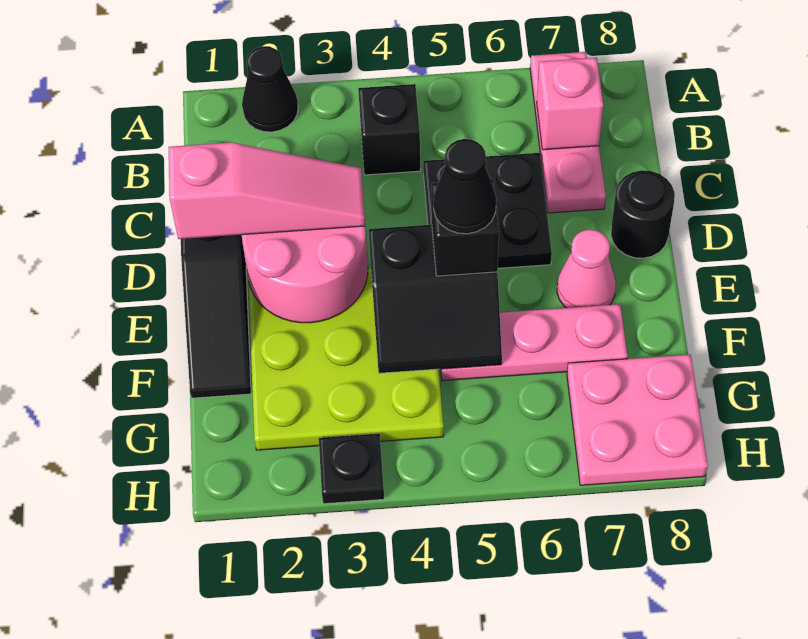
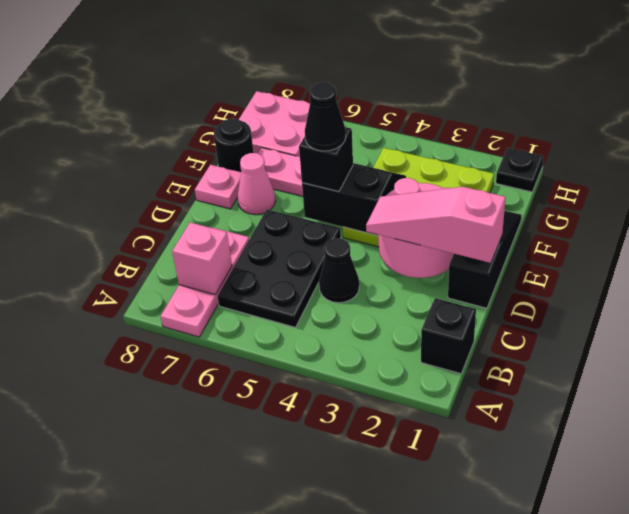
black 1x1 cone [242,46,298,132] -> black 1x1 cone moved to [319,238,359,303]
black 1x1 brick [358,84,421,175] -> black 1x1 brick moved to [421,298,476,374]
black 2x2 plate [423,153,552,268] -> black 2x3 plate [218,210,341,327]
black 1x1 round brick [611,170,675,258] -> black 1x1 round brick moved to [214,118,254,172]
none -> pink 1x1 plate [195,165,241,209]
black 1x1 plate [319,433,384,504] -> black 1x1 plate moved to [496,148,544,192]

